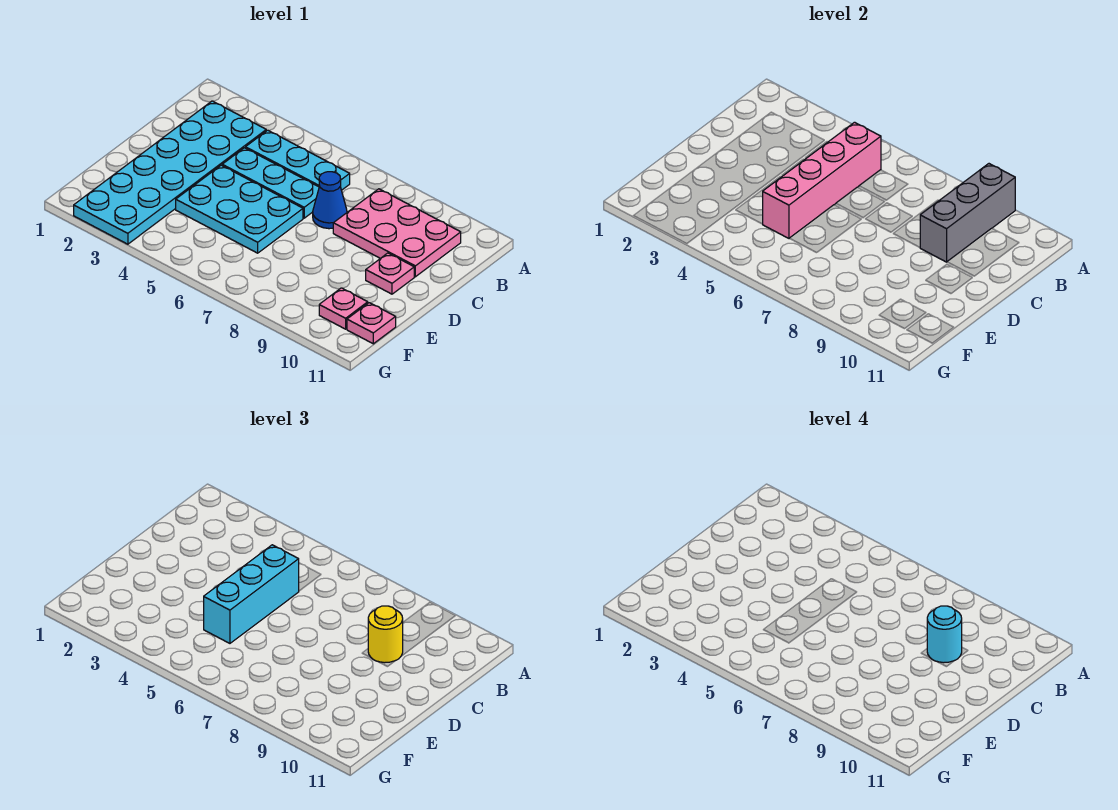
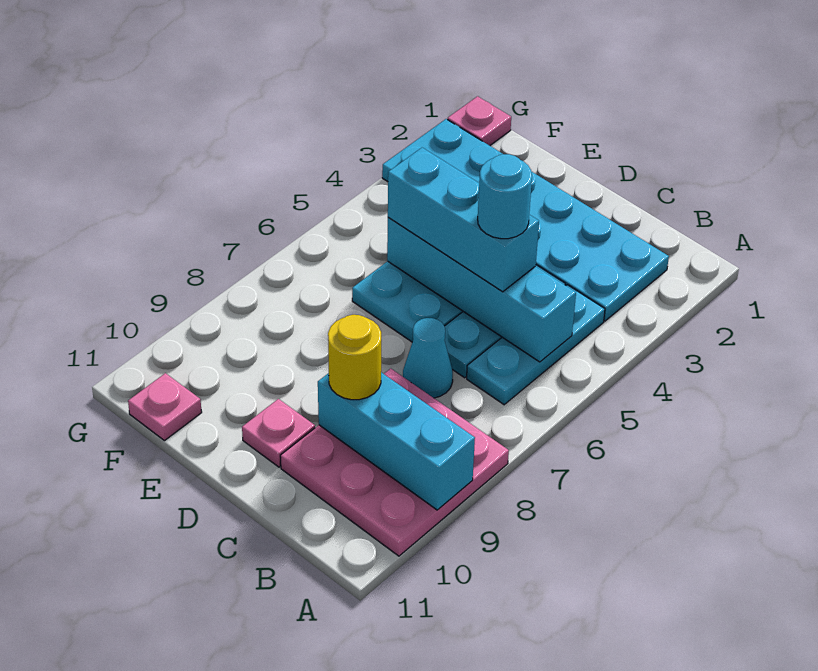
grey 1x3 brick [920,164,1015,262] -> cyan 1x3 brick [318,372,475,510]
pink 1x4 brick [763,122,881,238] -> cyan 1x4 brick [387,217,576,362]
pink 2x3 plate [333,189,461,277] -> pink 3x3 plate [280,369,509,556]
blue 1x1 cone [313,172,347,229] -> cyan 1x1 cone [403,318,453,398]
cyan 1x1 round brick [927,606,962,663] -> cyan 1x1 round brick moved to [478,154,532,239]
pink 1x1 plate [319,288,368,329] -> pink 1x1 plate moved to [447,96,511,146]

